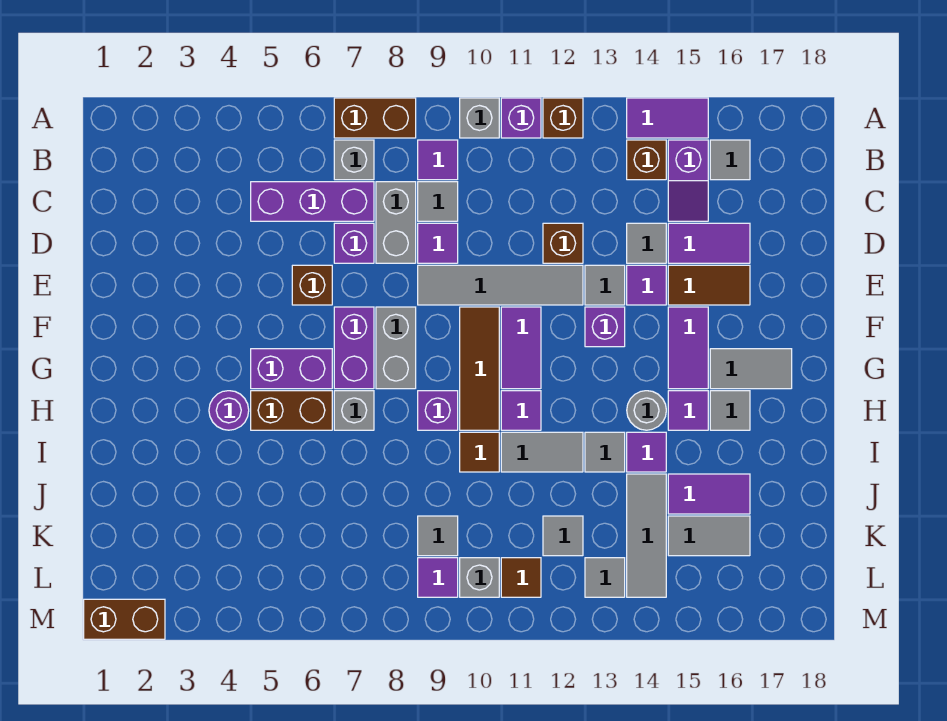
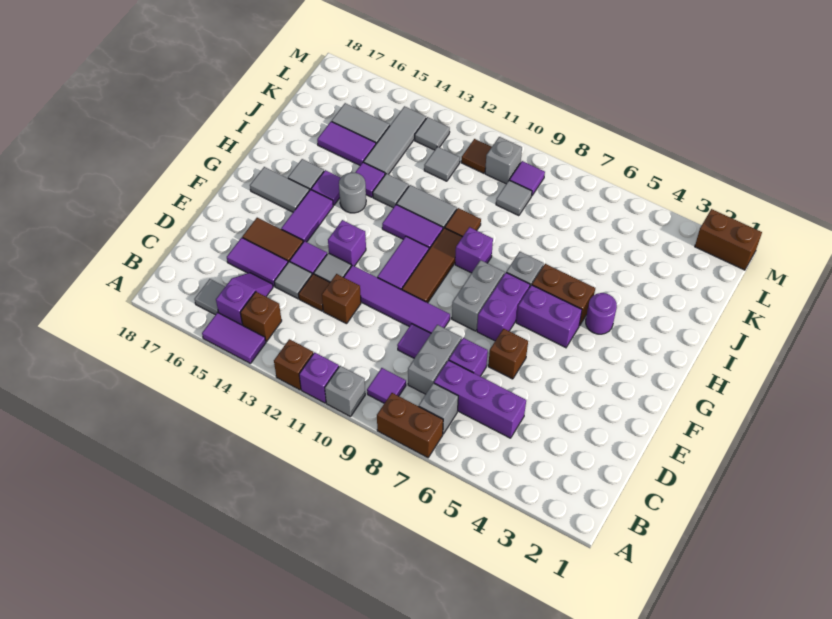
grey 1x1 tile [418,182,458,221] -> none
none -> brown 1x1 tile [298,274,330,311]
grey 1x4 tile [418,265,583,305] -> purple 1x4 tile [344,265,450,333]
purple 1x1 tile [501,391,541,430] -> purple 1x2 tile [382,205,443,249]

